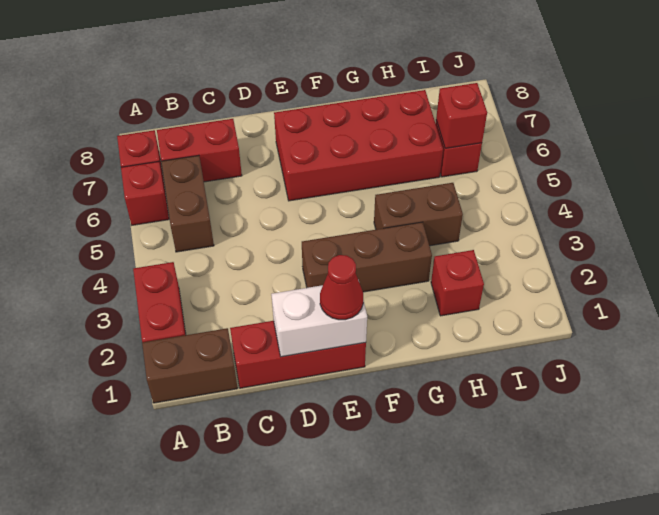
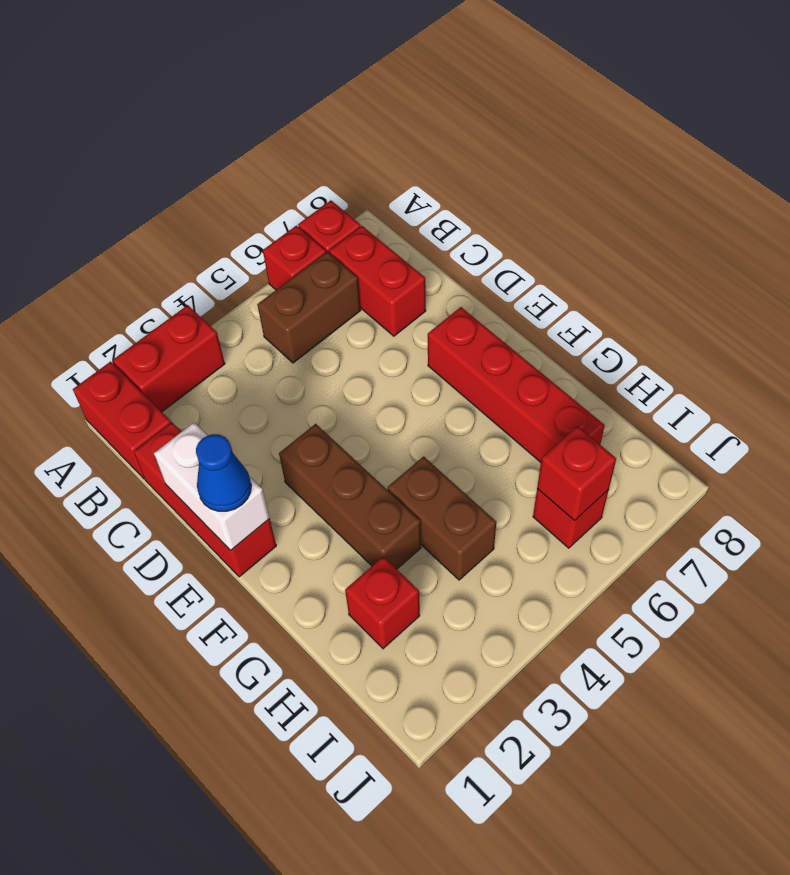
brown 1x2 brick [142,328,237,403] -> red 1x2 brick [73,362,171,479]
red 1x1 cone [320,255,363,320] -> blue 1x1 cone [196,434,251,511]
red 2x4 brick [274,90,443,201] -> red 1x4 brick [428,307,605,462]

